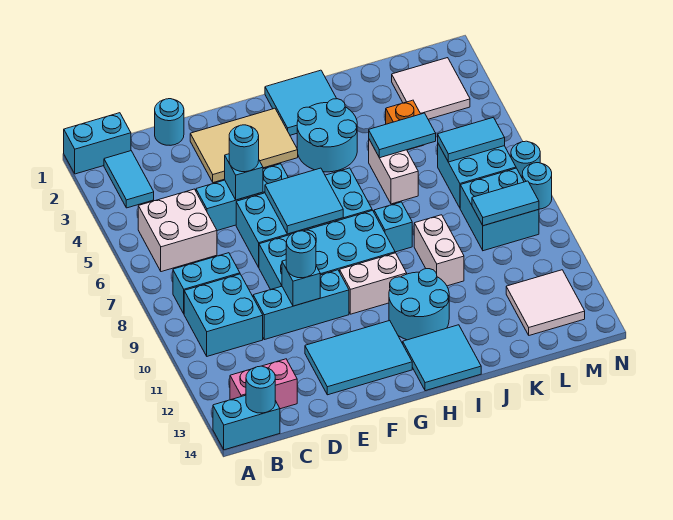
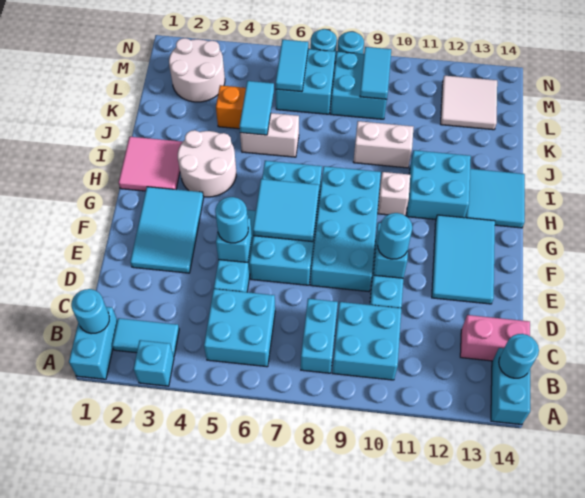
white 2x2 brick [138,189,217,272] -> cyan 2x2 brick [204,289,275,367]
pink 1x2 brick [230,359,297,409] -> pink 1x2 brick turned to [460,315,530,361]
cyan 1x1 round brick [155,99,184,145] -> cyan 1x1 round brick moved to [71,289,109,334]
tan 2x3 tile [190,108,298,183] -> cyan 2x3 tile [130,187,203,273]
white 1x2 brick [340,253,407,314] -> white 1x1 brick [378,172,410,215]
cyan 2x2 tile [265,70,337,135] -> pink 2x2 tile [119,137,182,191]
cyan 2x2 round brick [297,99,357,172] -> white 2x2 round brick [178,130,236,197]
cyan 2x2 round brick [389,269,449,340] -> cyan 2x2 brick [407,150,471,219]
cyan 1x1 brick [374,202,412,252] -> cyan 1x1 brick moved to [134,340,174,386]
white 2x2 tile [392,58,470,119] -> white 2x2 round brick [169,38,225,102]

